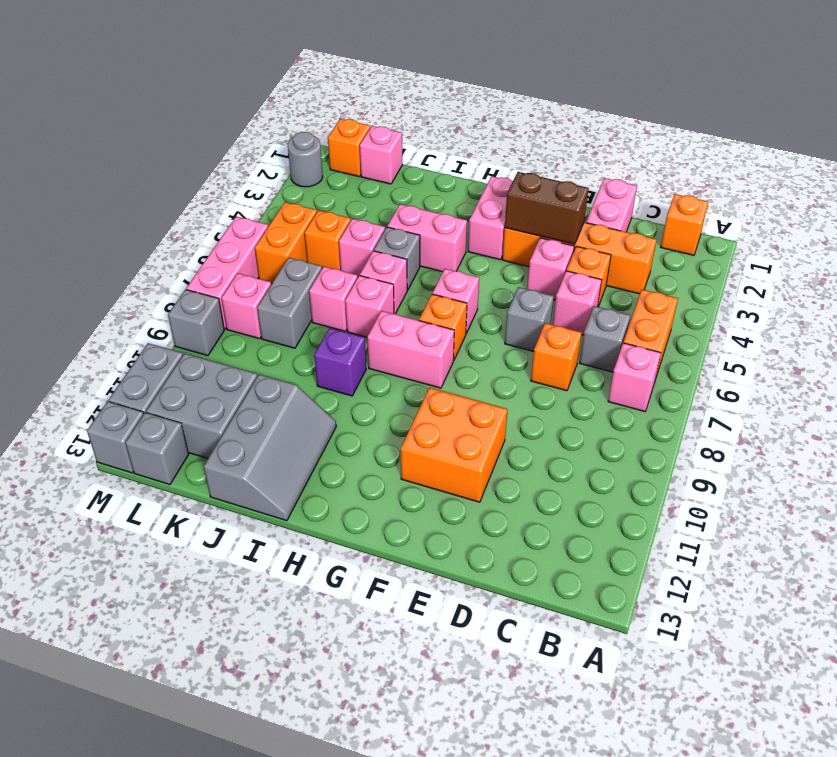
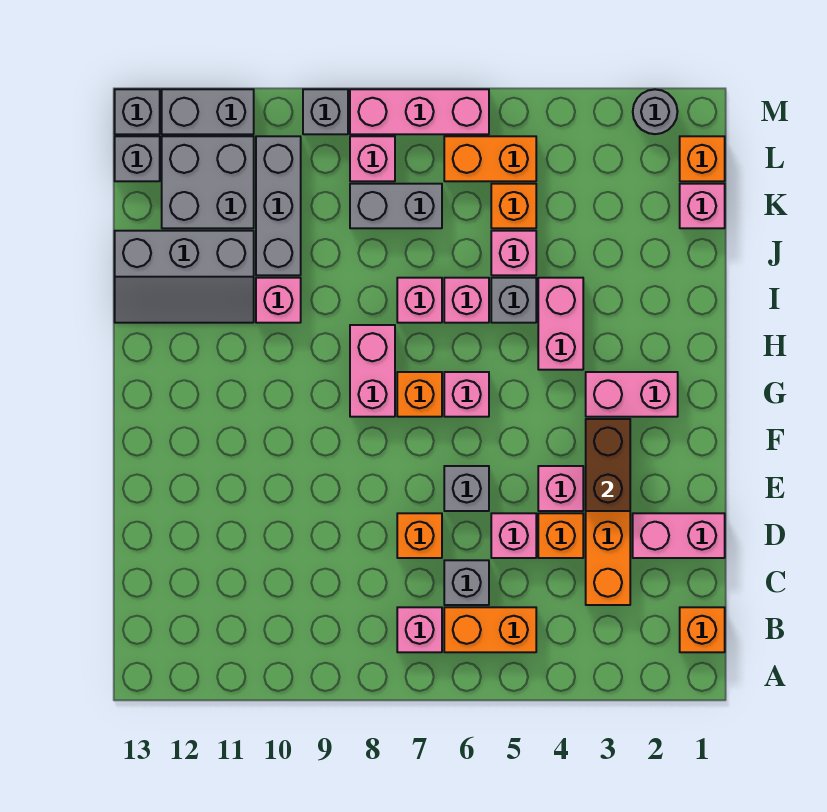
orange 2x2 brick [401,388,507,502] -> none
purple 1x1 brick [314,328,366,396] -> none
pink 1x1 brick [309,267,358,331] -> pink 1x1 brick moved to [256,278,301,323]
none -> grey 1x3 brick [256,136,301,275]

